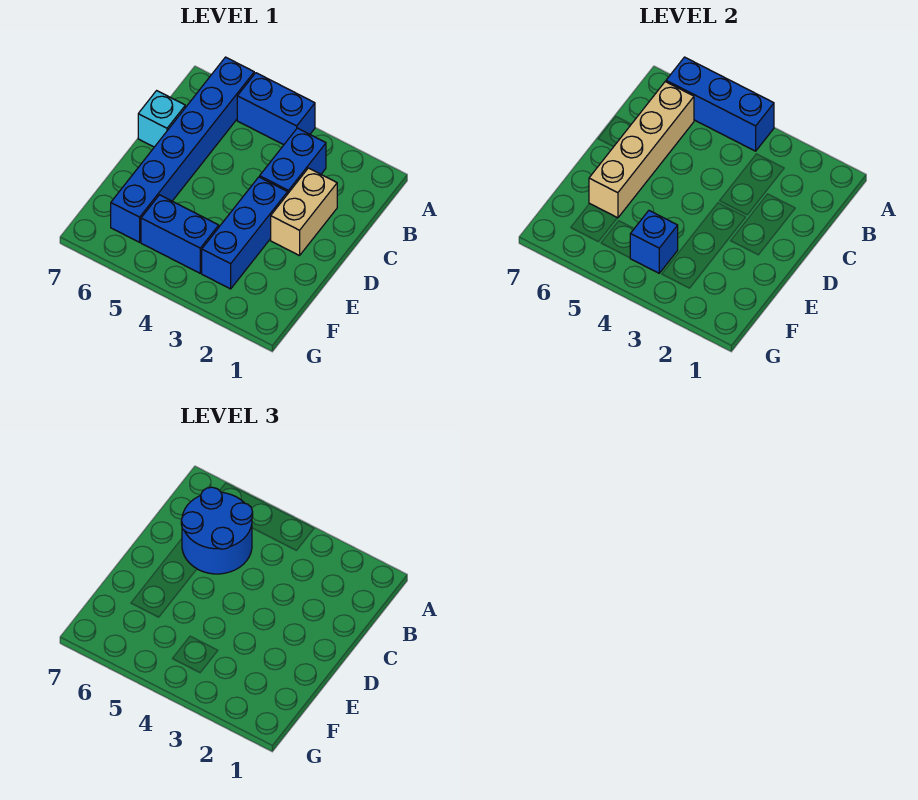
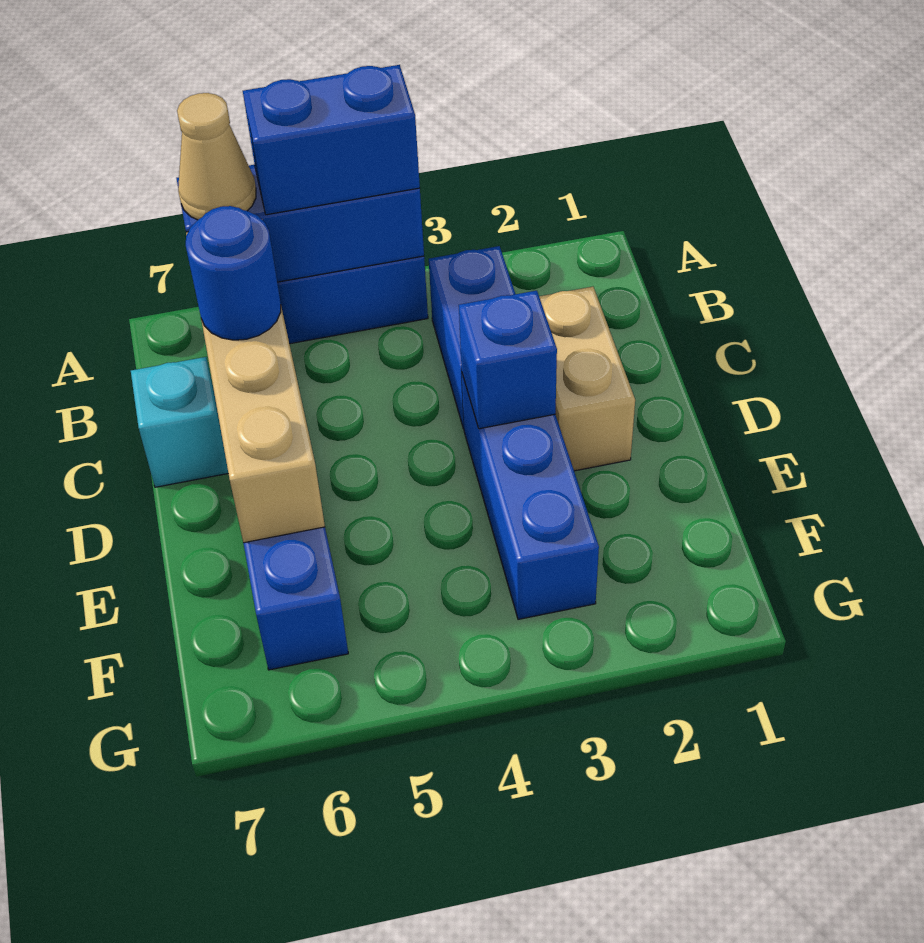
none -> tan 1x1 cone [177,93,256,220]
blue 2x2 round brick [181,487,253,574] -> blue 1x1 round brick [186,206,281,340]
blue 1x2 brick [141,195,219,273] -> blue 1x2 brick moved to [243,65,420,215]
blue 1x1 brick [630,211,678,273] -> blue 1x1 brick moved to [459,291,557,429]

